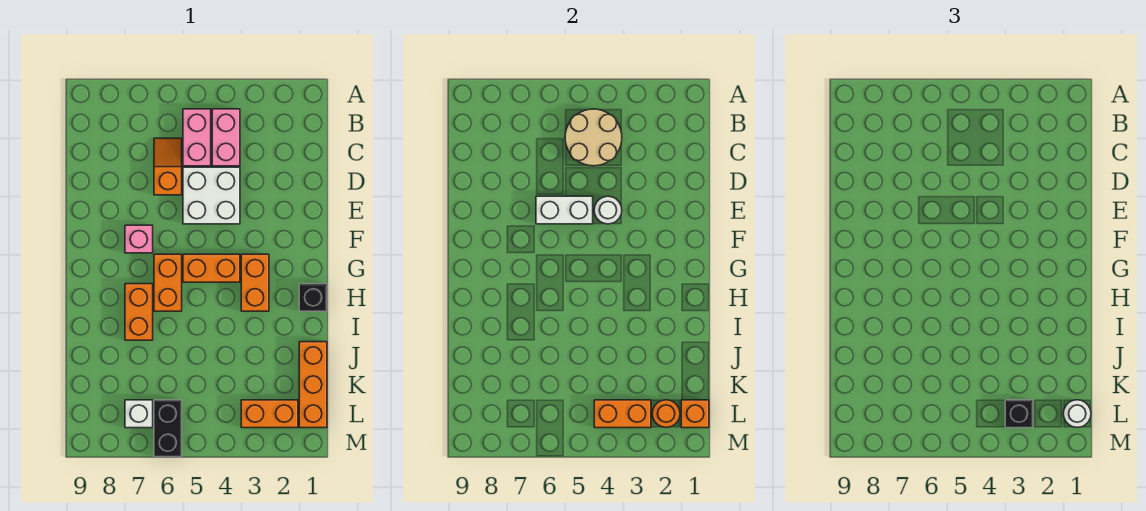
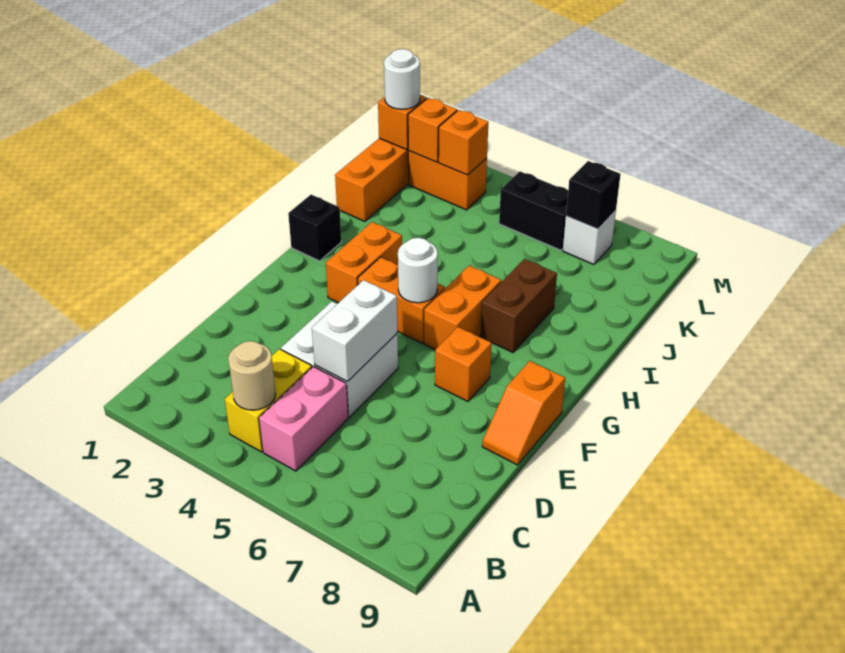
pink 1x2 brick [212,109,240,166] -> yellow 1x2 brick [225,349,312,452]
tan 2x2 round brick [565,109,622,166] -> tan 1x1 round brick [228,341,276,410]
orange 1x2 slope [154,138,182,195] -> orange 1x2 slope moved to [482,361,565,465]
white 1x1 round brick [594,196,622,224] -> white 1x1 round brick moved to [398,238,438,303]
white 1x2 brick [536,196,593,224] -> white 1x2 brick turned to [312,280,397,381]
pink 1x1 brick [125,225,153,253] -> orange 1x1 brick [435,327,492,401]
orange 1x2 brick [125,284,153,340] -> brown 1x2 brick [481,259,557,353]
orange 1x1 round brick [652,400,680,427] -> orange 1x1 brick [408,98,457,162]
orange 1x2 brick [594,400,651,428] -> orange 1x1 brick [438,110,488,175]
black 1x1 brick [1005,400,1033,428] -> black 1x1 brick moved to [566,161,621,229]
black 1x2 brick [154,400,182,457] -> black 1x2 brick turned to [499,171,568,250]

